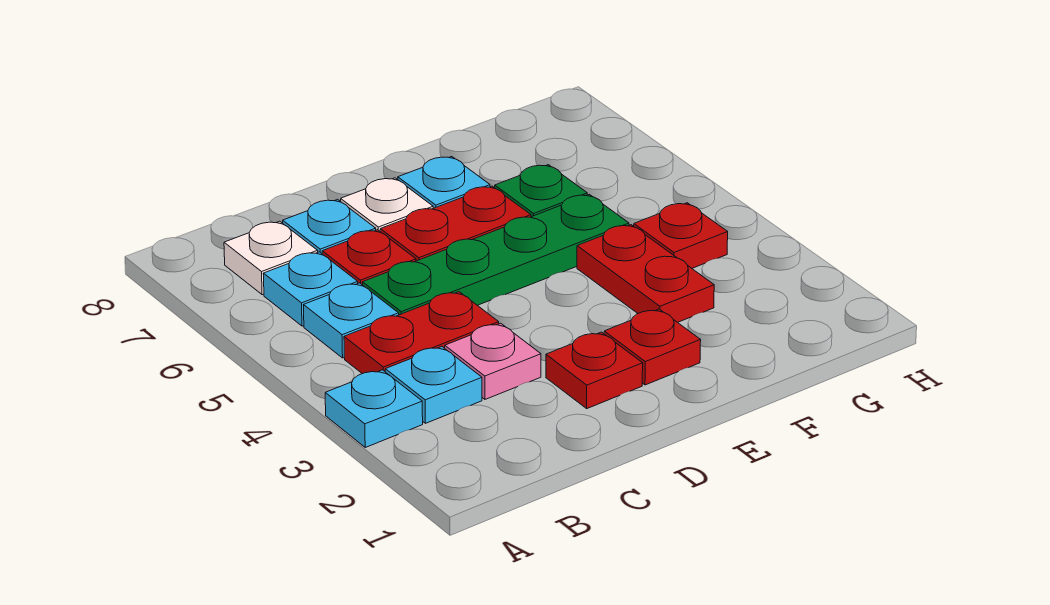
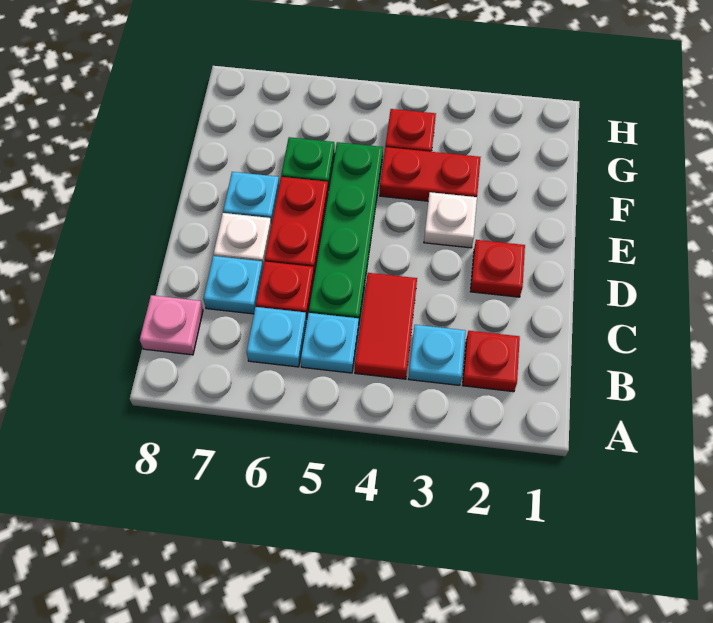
cyan 1x1 plate [325,370,423,447] -> none
red 1x2 plate [344,292,499,374] -> red 1x2 tile [355,273,417,379]
white 1x1 plate [224,221,318,295] -> white 1x1 plate moved to [424,192,477,248]
pink 1x1 plate [445,323,541,399] -> pink 1x1 plate moved to [140,295,203,355]
red 1x1 plate [604,309,701,385] -> red 1x1 plate moved to [463,331,520,392]

